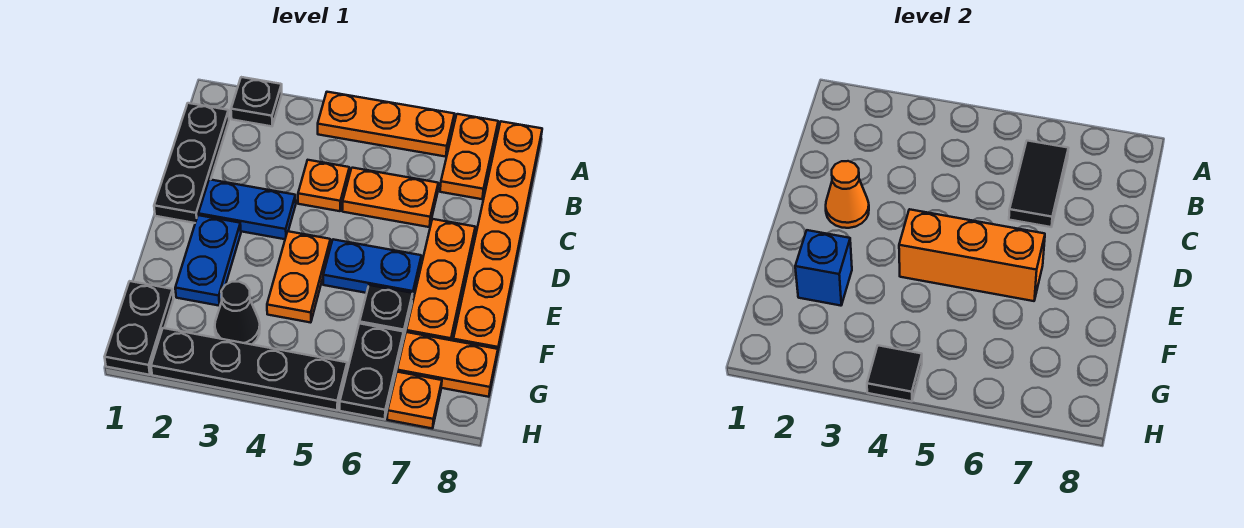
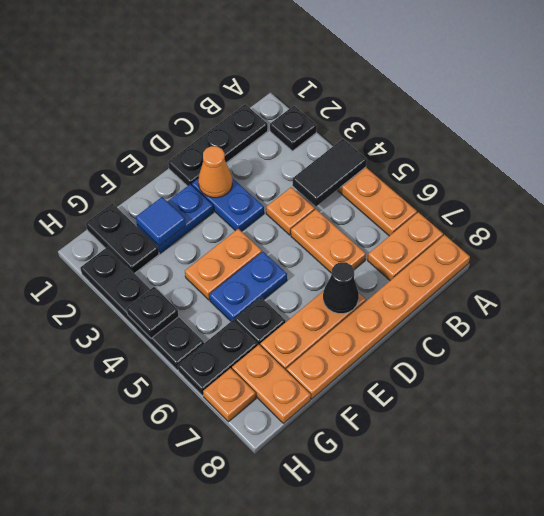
black 1x2 tile [1009,141,1068,227] -> black 1x2 tile moved to [292,139,367,206]
orange 1x3 brick [899,209,1045,301] -> none
blue 1x2 plate [323,239,421,299] -> blue 1x2 plate turned to [210,252,287,321]
blue 1x1 brick [795,230,852,306] -> blue 1x1 tile [136,197,186,246]
black 1x2 plate [105,281,173,375] -> black 1x2 plate turned to [86,203,159,273]
black 1x1 cone [215,282,260,345] -> black 1x1 cone moved to [323,262,359,314]
black 1x1 tile [867,345,922,401] -> black 1x1 plate [127,287,179,338]

